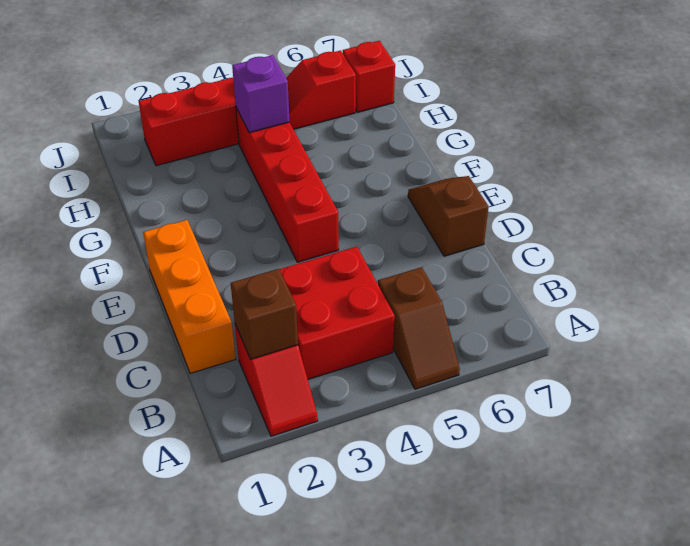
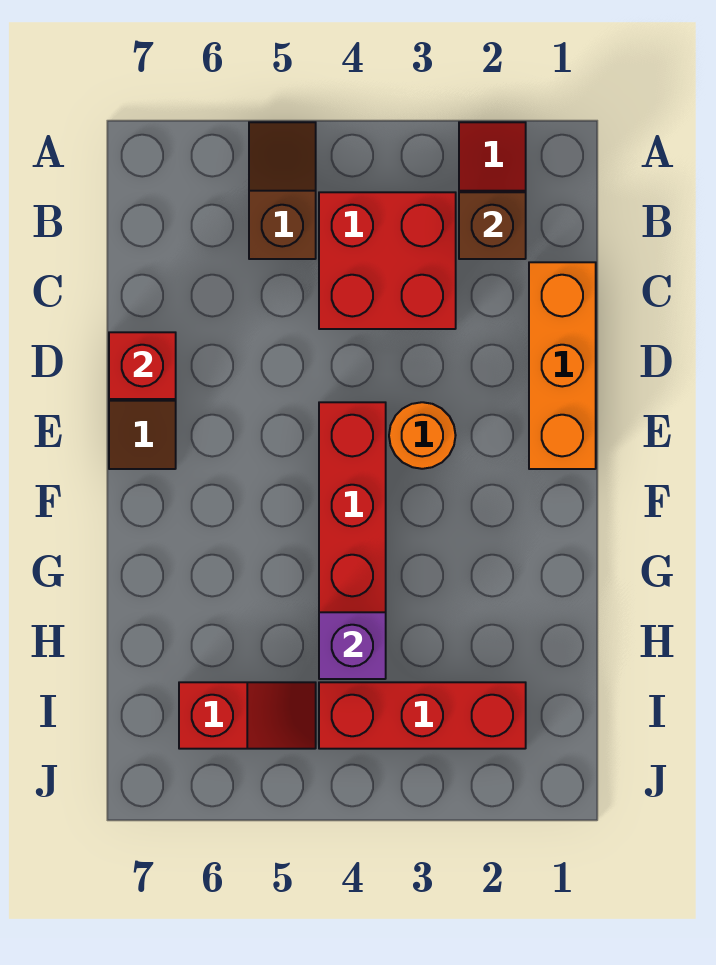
none -> orange 1x1 round brick [389,402,456,469]
red 1x1 brick [343,41,395,112] -> red 1x1 brick moved to [109,332,176,399]

